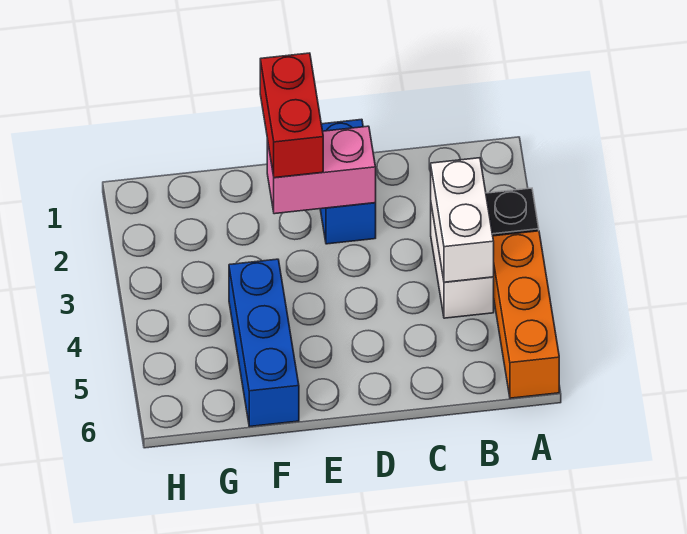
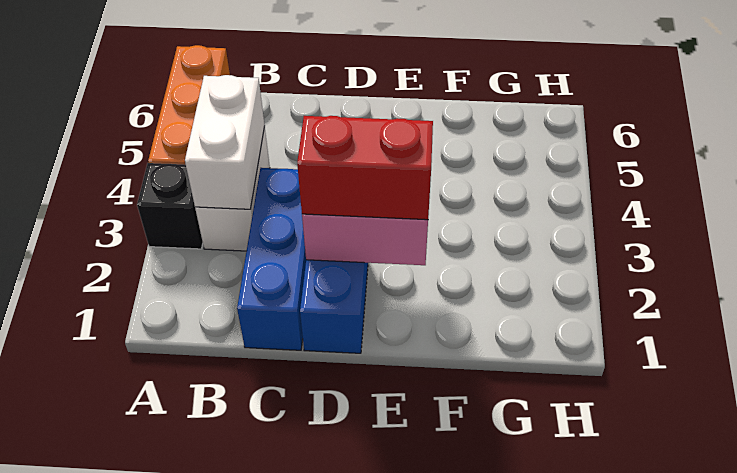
red 1x2 brick [260,53,323,178] -> red 1x2 brick turned to [297,116,433,220]
blue 1x3 brick [229,259,299,427] -> blue 1x3 brick moved to [237,168,306,350]

